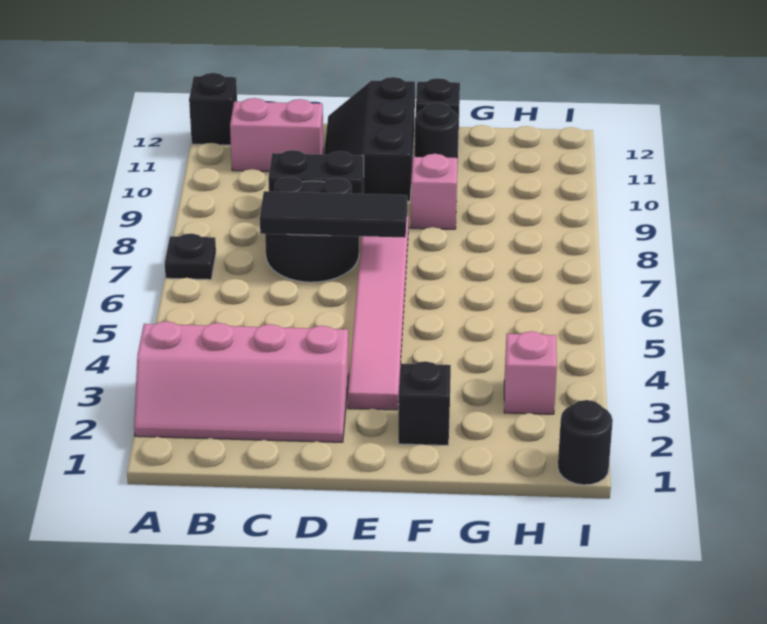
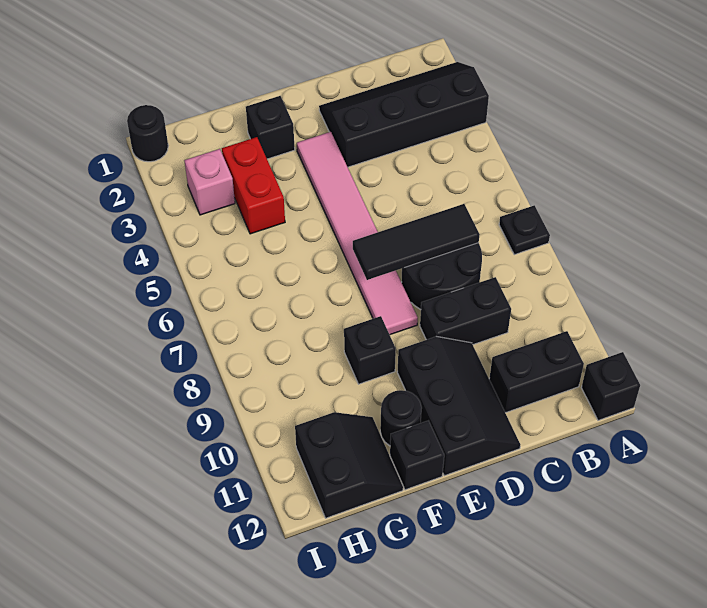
pink 2x4 slope [134,321,349,442] -> black 2x4 slope [319,62,489,167]
pink 1x2 brick [230,98,323,171] -> black 1x2 brick [489,331,584,413]
pink 1x1 brick [411,154,458,229] -> black 1x1 brick [344,316,396,384]
none -> red 1x2 brick [222,137,285,234]
none -> black 2x2 slope [295,412,403,518]

